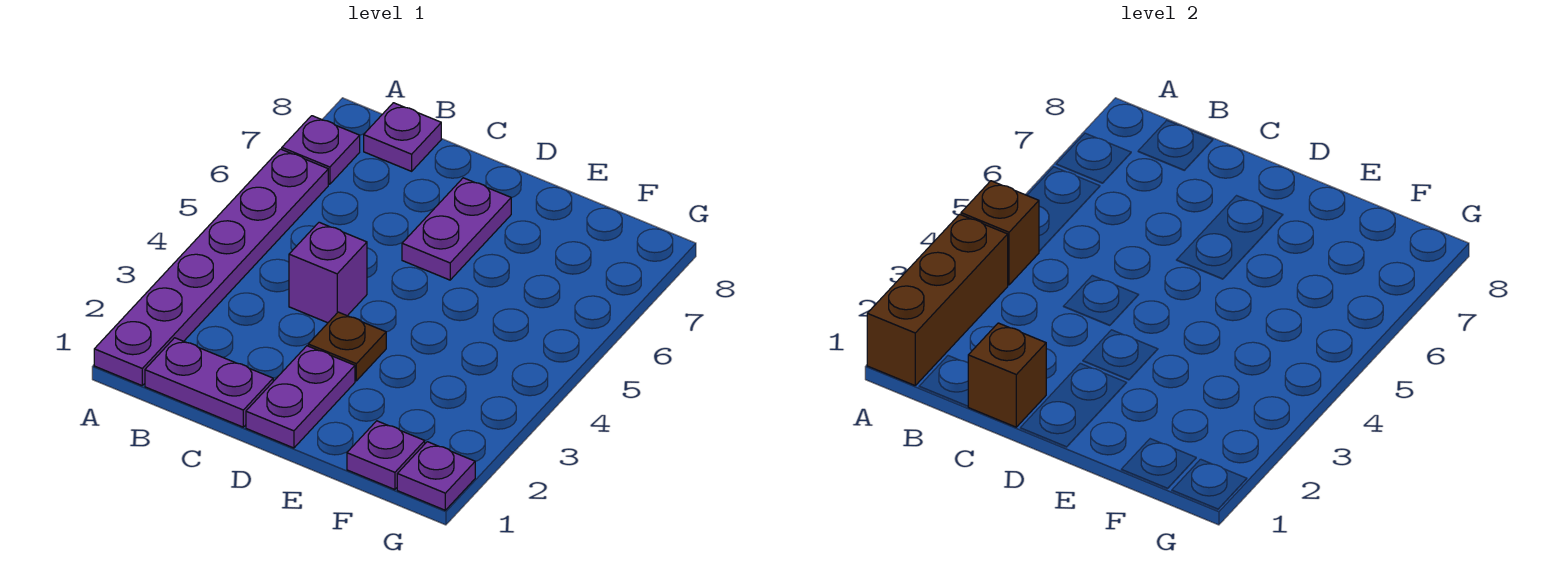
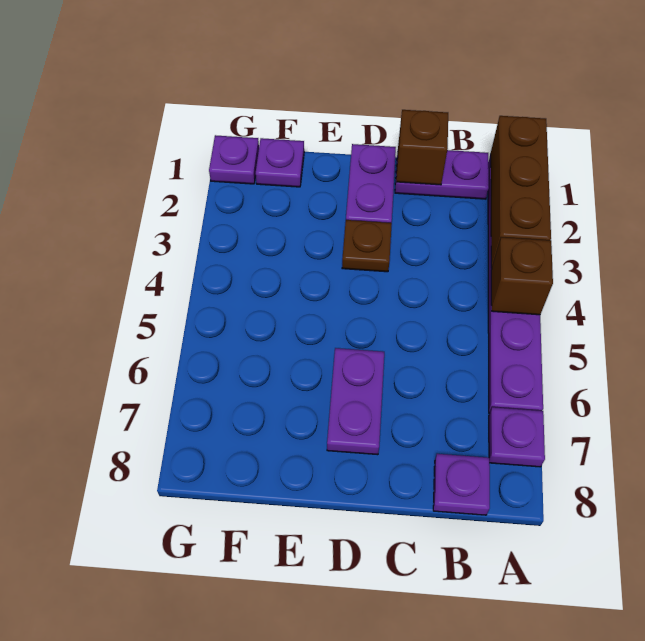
purple 1x1 brick [289,222,367,323] -> none

